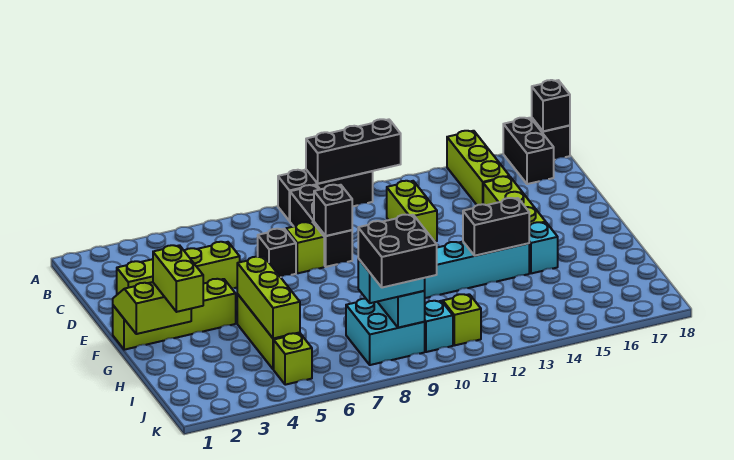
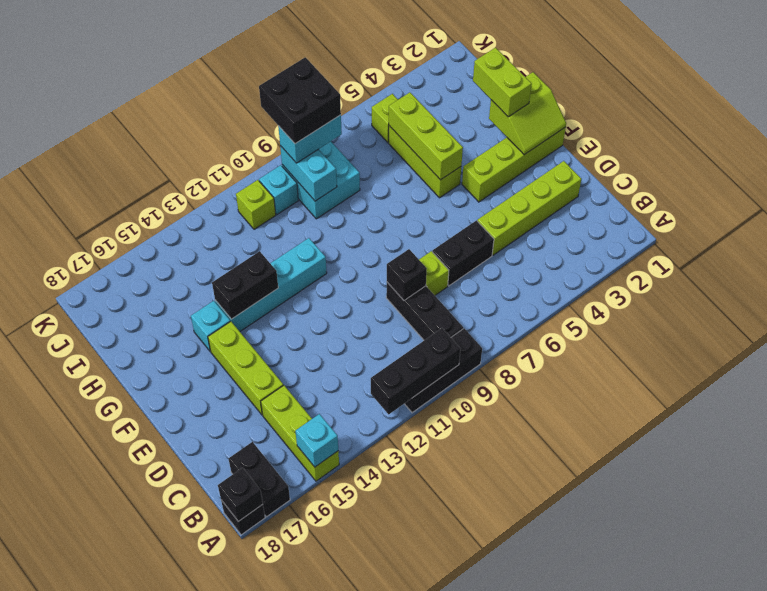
none -> cyan 1x1 brick [295,414,338,467]
lime 1x2 brick [387,181,437,242] -> none
black 1x1 brick [258,229,296,277] -> black 1x2 brick [432,221,494,286]

